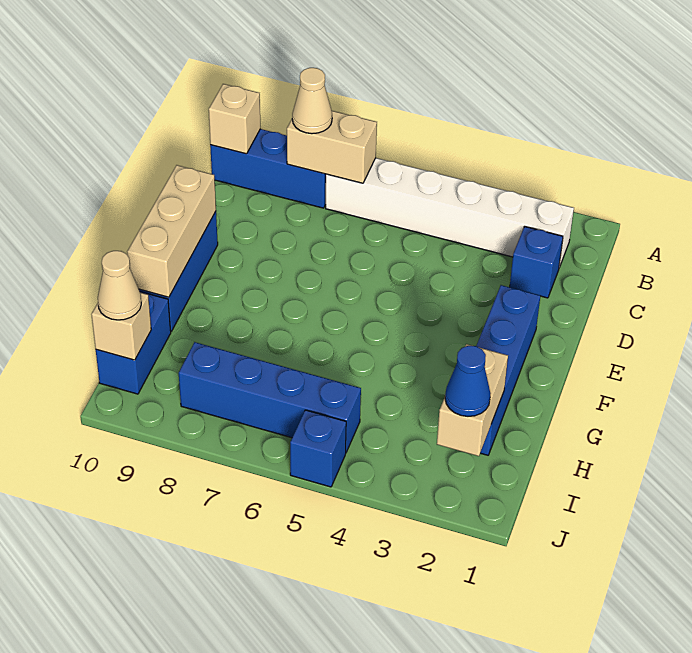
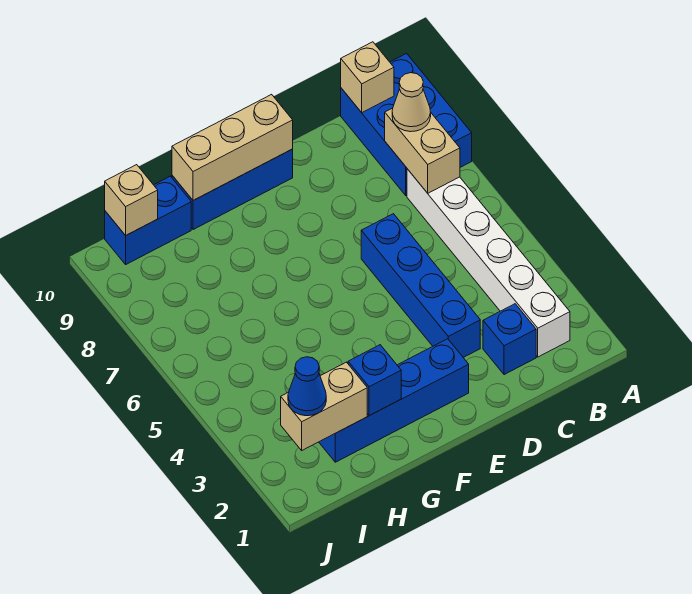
blue 1x3 brick [210,129,326,208] -> blue 2x3 brick [341,54,472,195]
blue 1x4 brick [179,342,361,452] -> blue 1x4 brick moved to [361,214,480,358]
tan 1x1 cone [98,251,141,320] -> none
blue 1x1 brick [290,410,346,487] -> blue 1x1 brick moved to [348,345,401,416]

